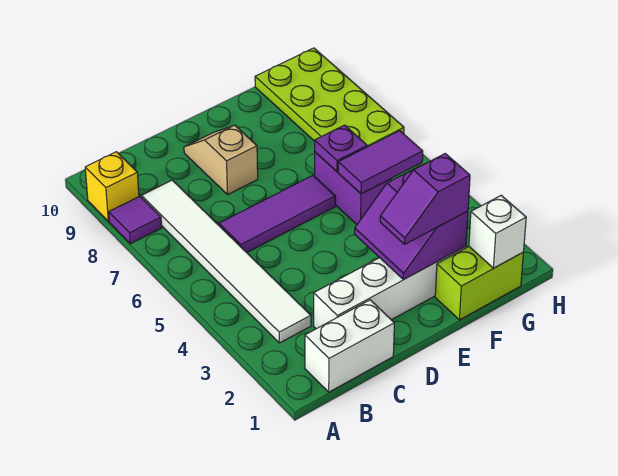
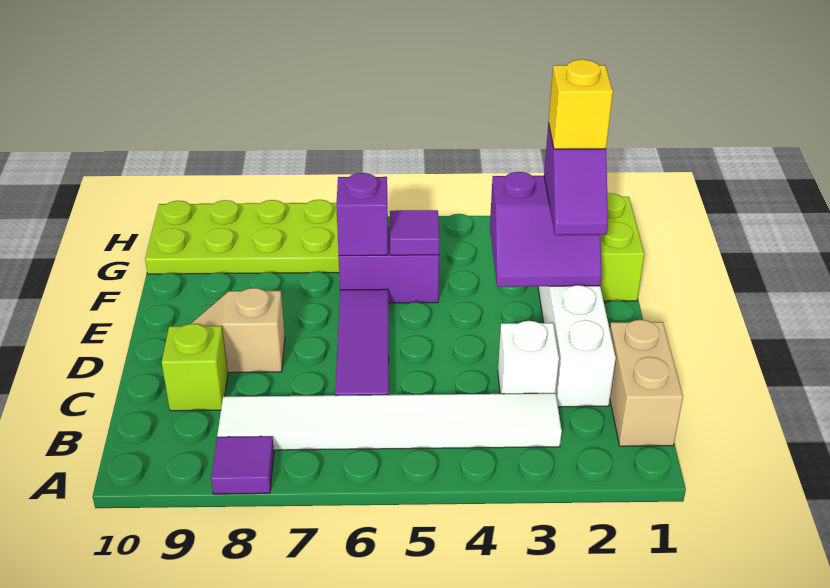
yellow 1x1 brick [85,152,139,221] -> yellow 1x1 brick moved to [549,60,613,149]
white 1x2 brick [305,300,394,392] -> tan 1x2 brick [610,320,683,446]
none -> lime 1x1 brick [162,324,228,411]
purple 1x2 tile [338,131,423,194] -> purple 1x1 tile [390,210,440,255]
purple 1x1 plate [315,125,367,172] -> purple 1x1 brick [336,173,388,256]
white 1x1 brick [469,195,526,268] -> white 1x1 brick moved to [498,321,559,394]

